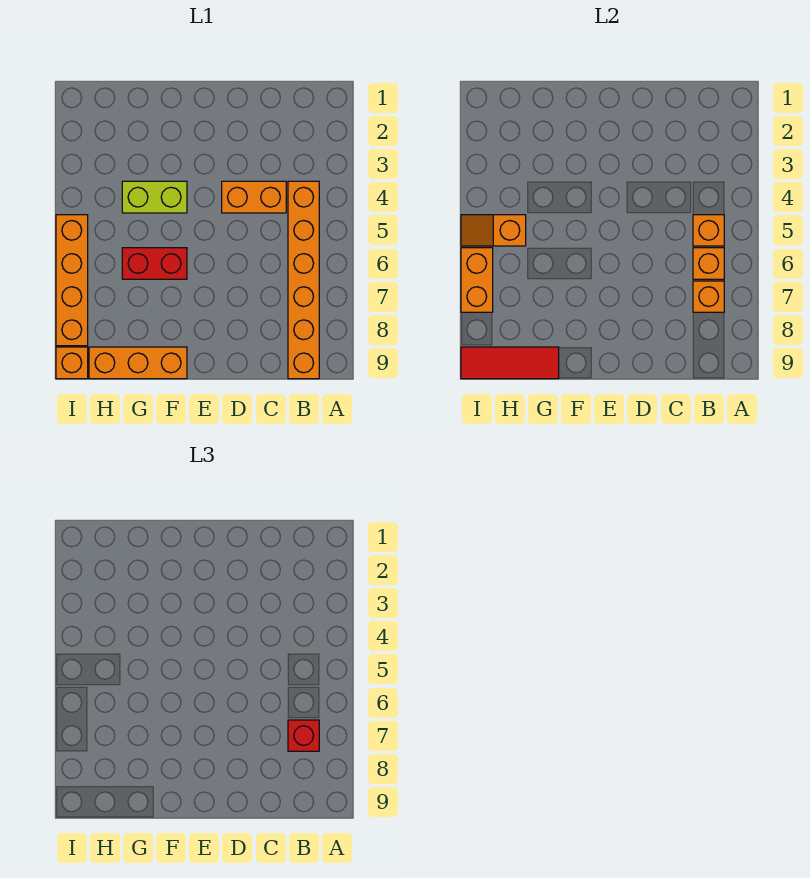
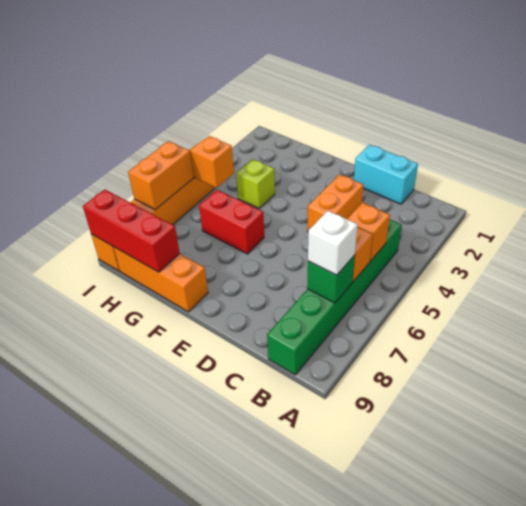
orange 1x6 brick [288,181,319,379] -> green 1x6 brick [267,219,402,375]
orange 1x1 brick [693,281,724,312] -> green 1x1 brick [307,255,355,303]
red 1x1 brick [288,720,319,751] -> white 1x1 brick [308,211,358,275]
none -> cyan 1x2 brick [354,145,418,204]
orange 1x2 brick [222,181,286,213] -> orange 1x2 brick turned to [307,174,363,232]
lime 1x2 brick [122,181,187,213] -> lime 1x1 brick [236,159,275,209]
red 1x3 tile [461,347,559,379] -> red 1x3 brick [83,190,180,272]

